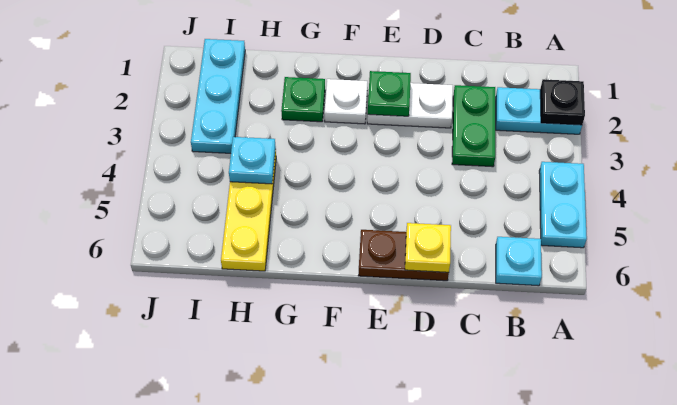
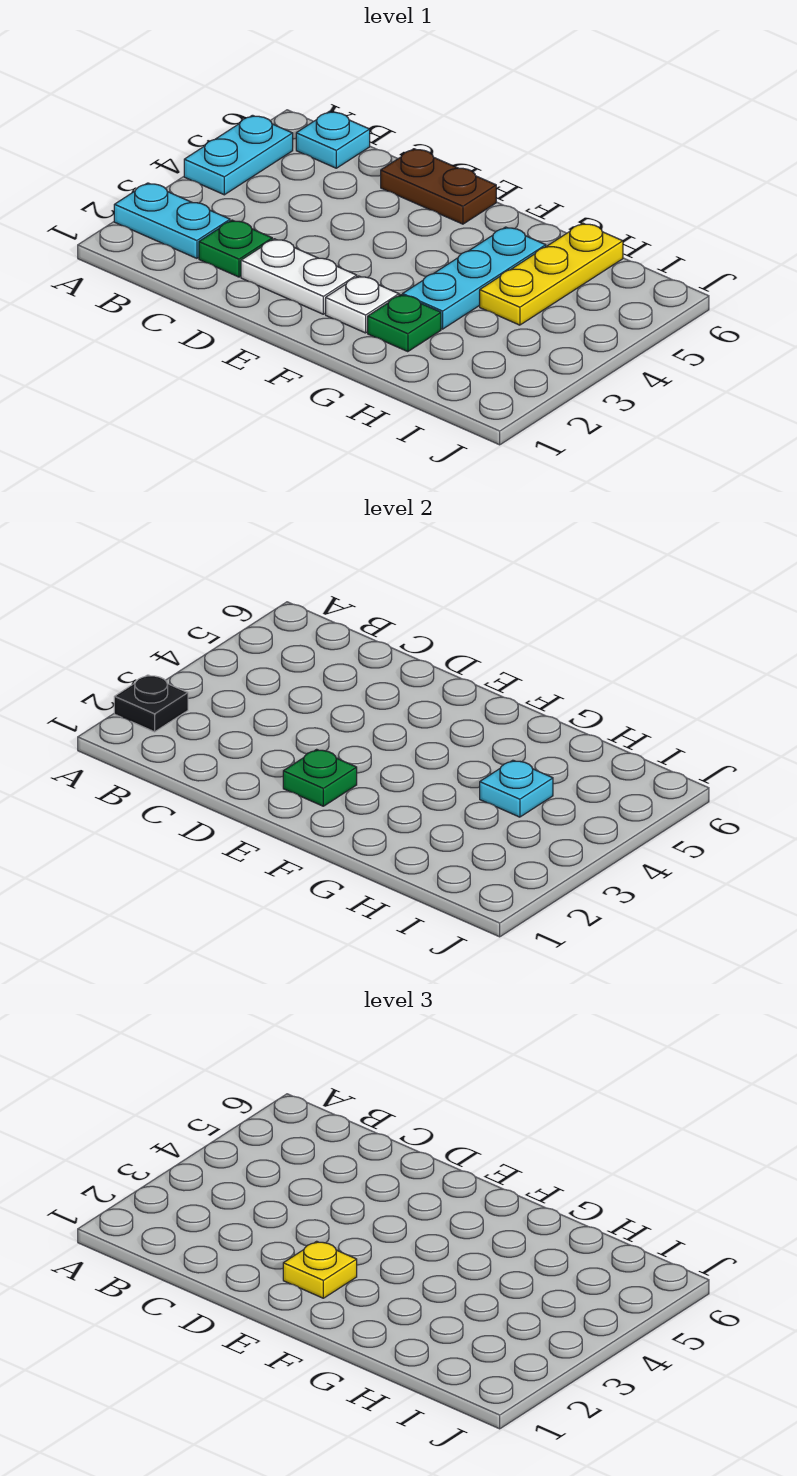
green 1x2 plate [452,85,495,167] -> green 1x1 plate [199,220,272,277]
yellow 1x1 plate [405,223,451,272] -> yellow 1x1 plate moved to [283,1241,357,1298]
cyan 1x3 plate [191,39,245,153] -> cyan 1x3 plate moved to [403,227,546,329]

